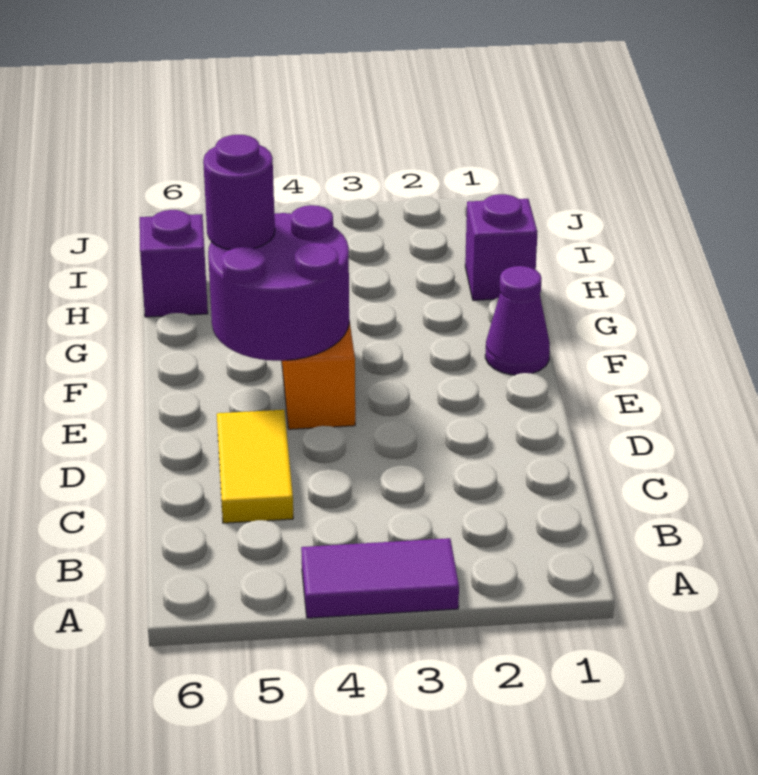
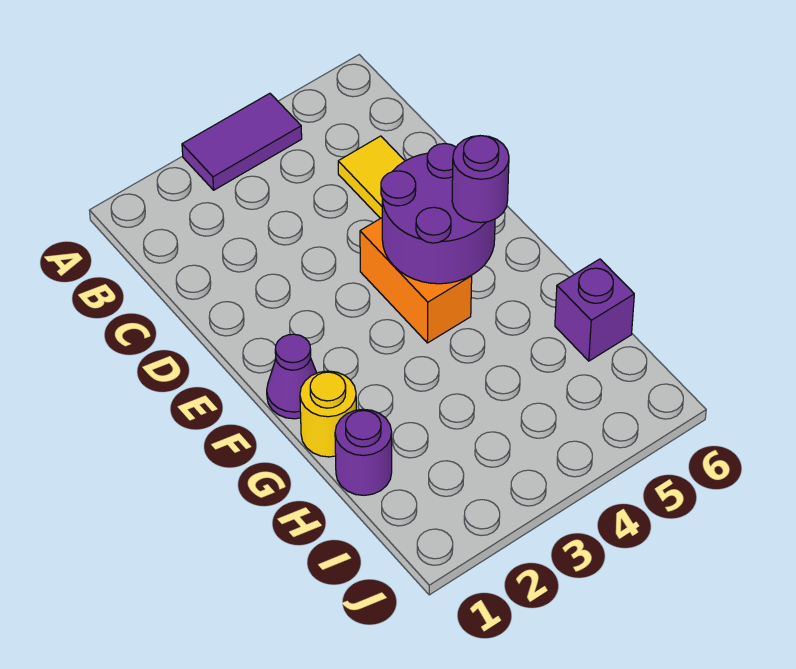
none -> yellow 1x1 round brick [300,371,356,457]
purple 1x1 brick [465,194,537,300] -> purple 1x1 round brick [335,409,392,495]

